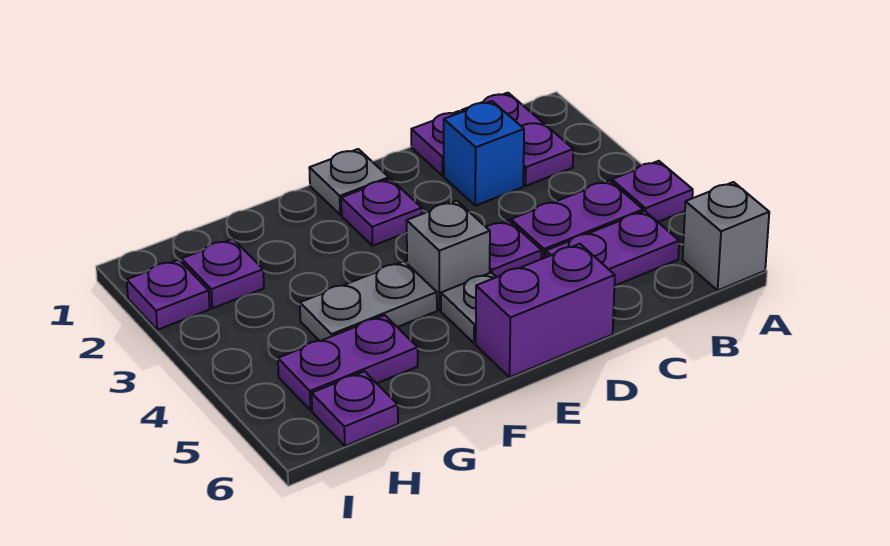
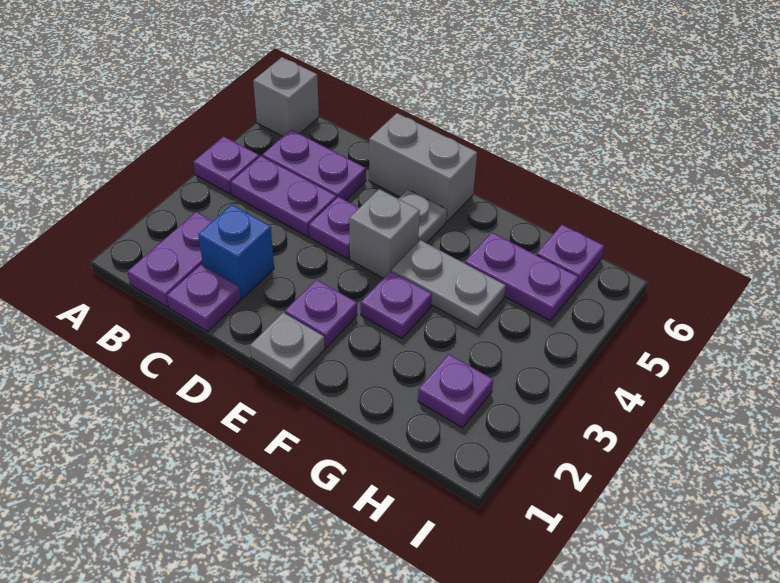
purple 1x2 brick [476,244,615,377] -> grey 1x2 brick [369,113,477,221]
purple 1x1 plate [127,260,210,330] -> purple 1x1 plate moved to [361,271,432,338]

